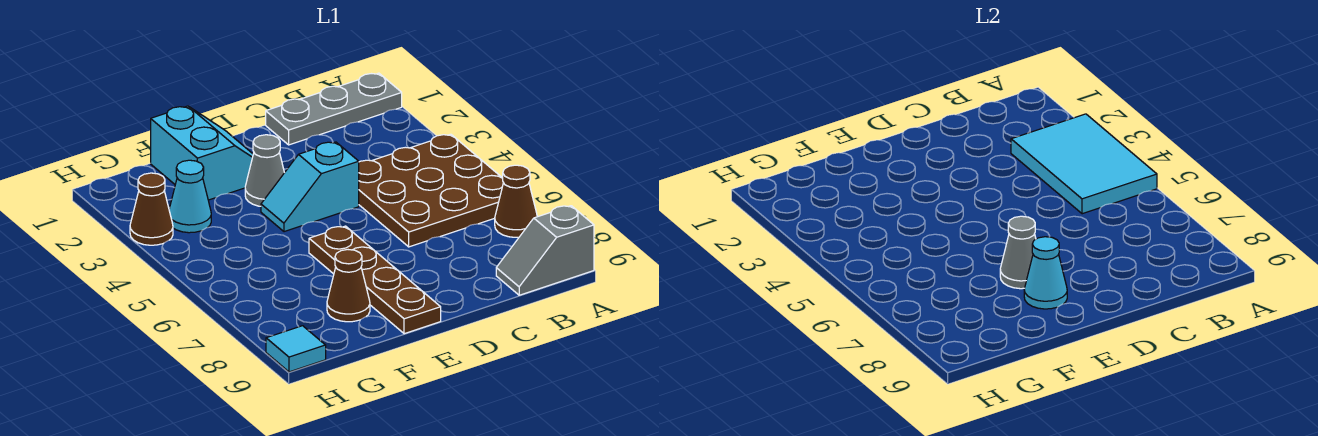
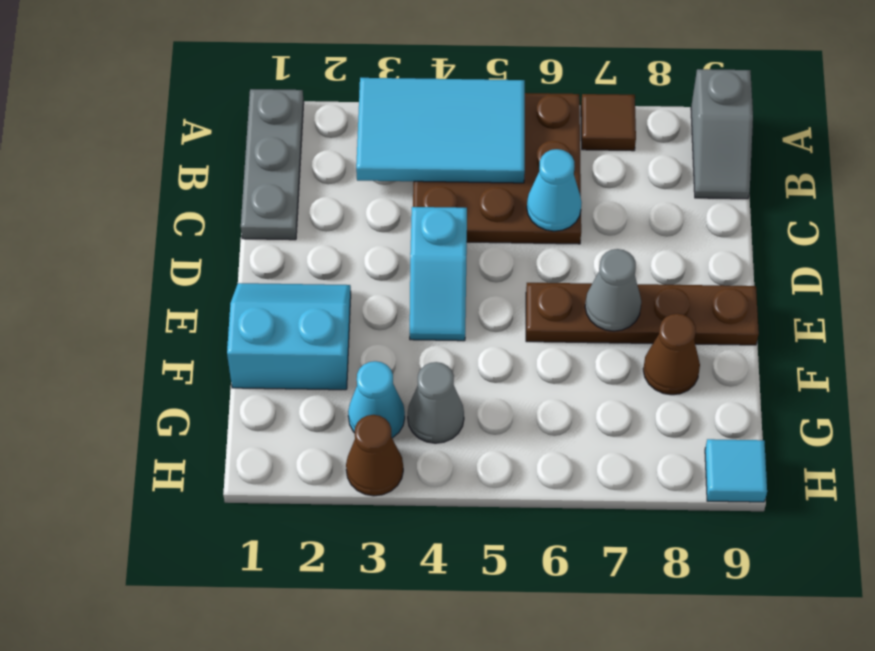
brown 1x1 cone [495,165,537,237] -> brown 1x1 tile [581,94,636,151]
grey 1x1 cone [245,135,285,206] -> grey 1x1 cone moved to [408,362,464,443]
cyan 1x1 cone [1024,237,1067,309] -> cyan 1x1 cone moved to [527,149,582,231]

